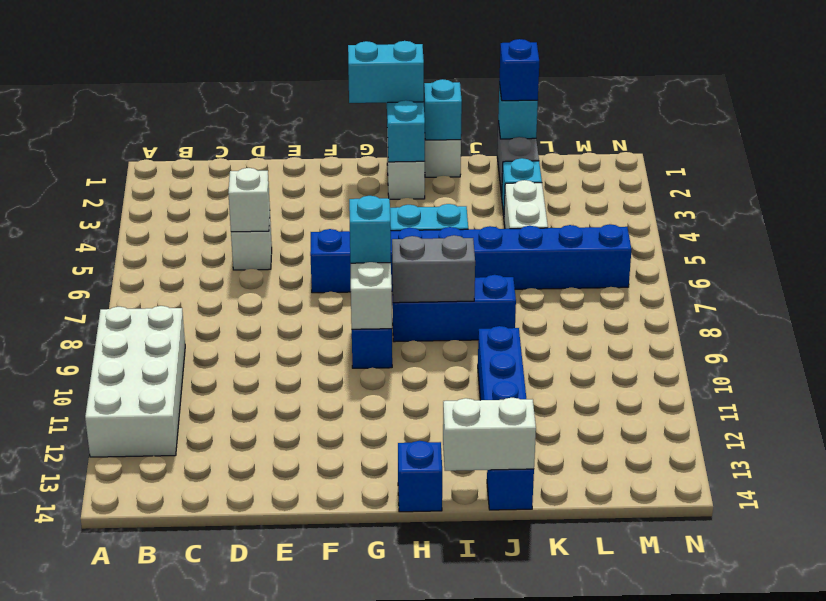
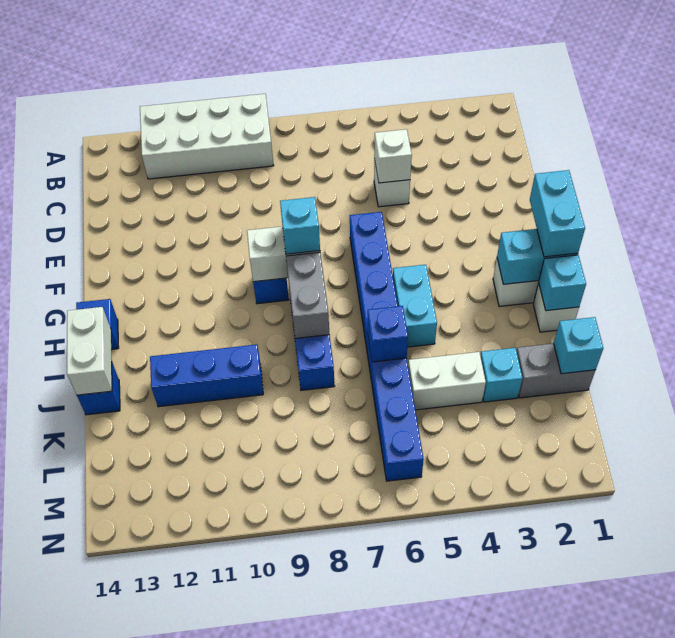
blue 1x1 brick [499,39,539,101] -> blue 1x1 brick moved to [367,306,408,362]

